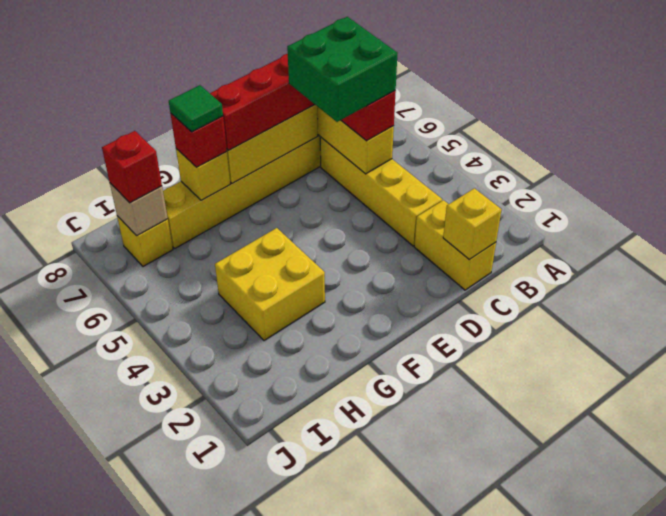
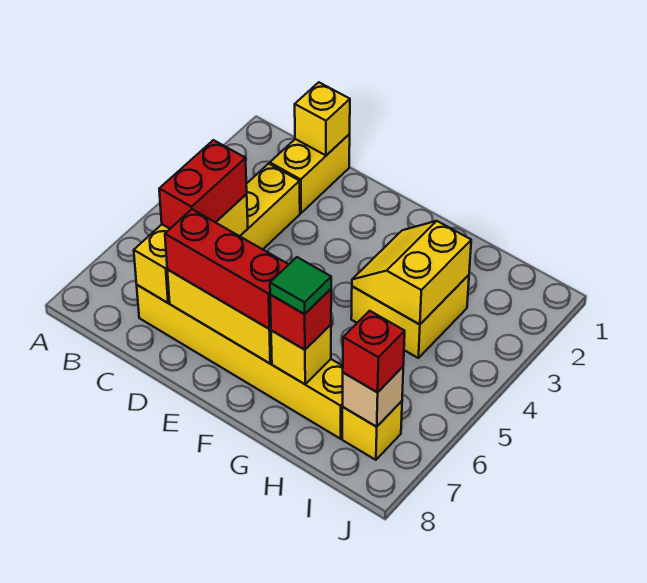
green 2x2 brick [287,17,397,122] -> none
none -> yellow 2x2 slope [352,221,471,325]

